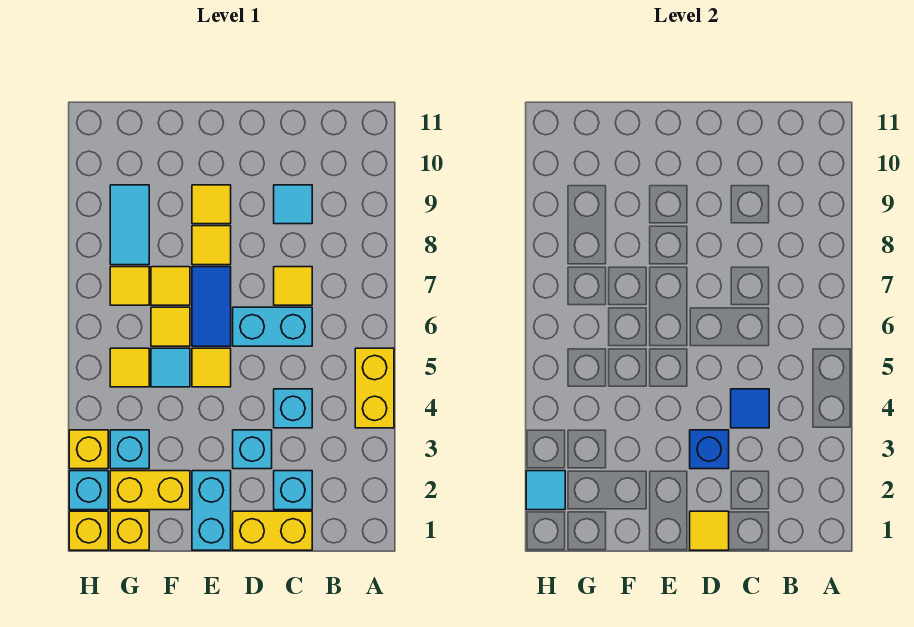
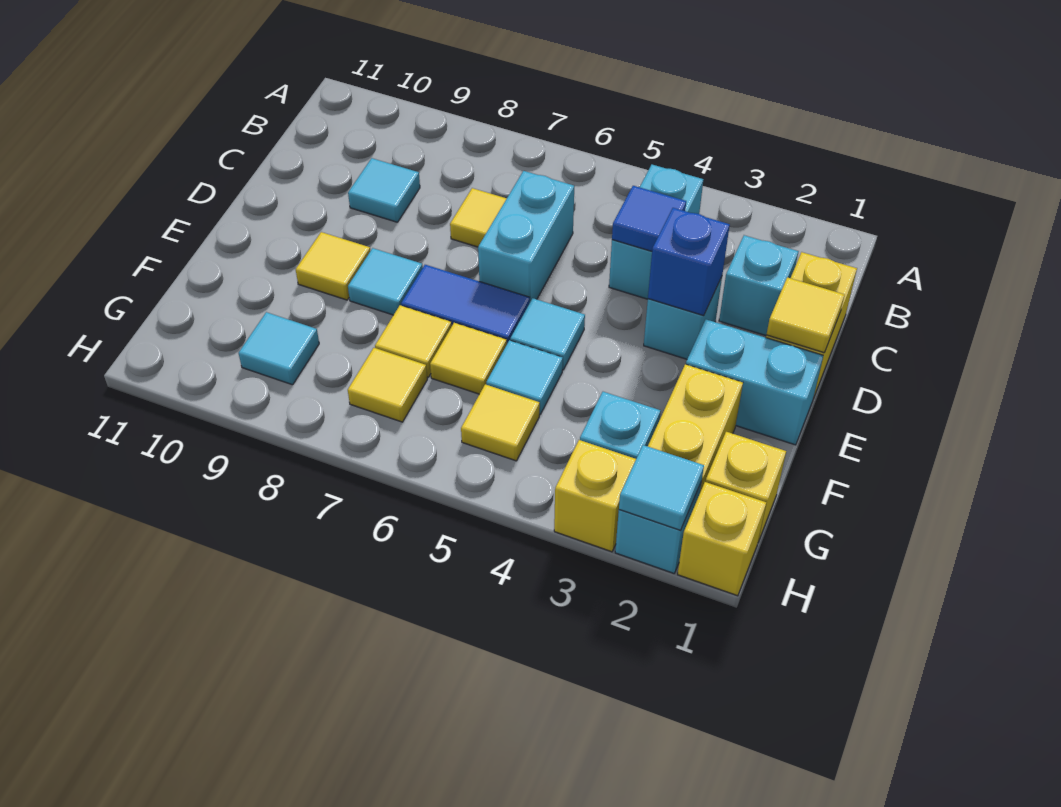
yellow 1x2 brick [355,348,394,428] -> none
cyan 1x1 brick [274,389,312,428] -> cyan 1x2 brick [609,165,703,299]
yellow 1x1 tile [192,348,231,387] -> cyan 1x1 tile [510,298,585,370]
yellow 1x1 tile [192,226,231,265] -> cyan 1x1 tile [348,248,423,315]
cyan 1x2 tile [110,185,149,265] -> cyan 1x1 tile [239,312,319,385]

